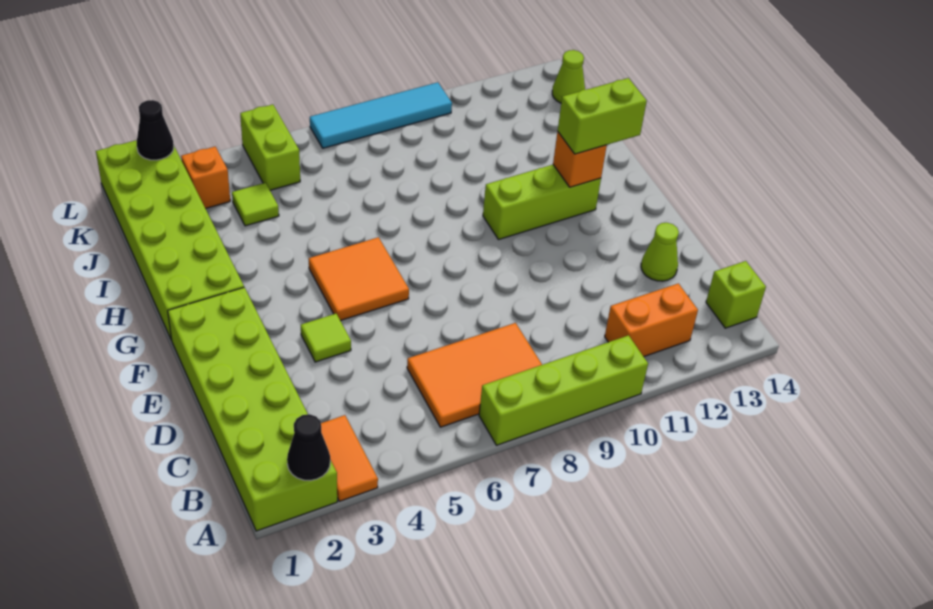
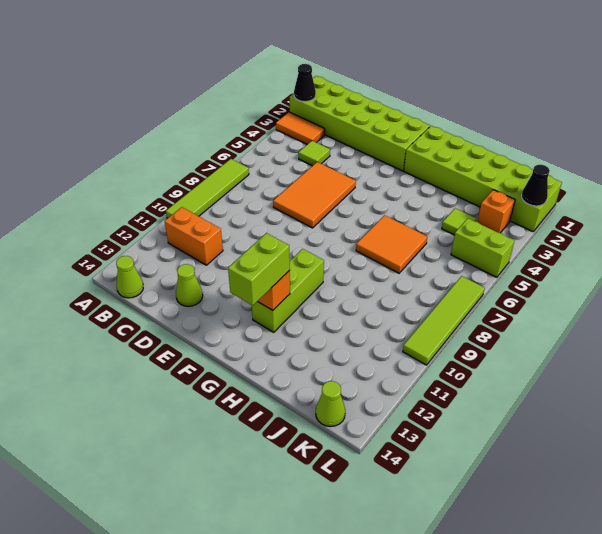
lime 1x4 brick [479,335,648,445] -> lime 1x4 tile [166,159,249,218]
orange 2x3 tile [407,323,542,427] -> orange 2x3 tile moved to [273,162,356,228]
orange 1x2 brick [605,283,698,357] -> orange 1x2 brick turned to [165,207,223,265]
lime 1x1 brick [706,261,766,328] -> lime 1x1 cone [116,256,143,298]
lime 1x1 tile [301,314,351,362] -> lime 1x1 tile moved to [299,141,330,166]
orange 2x2 tile [309,237,409,321] -> orange 2x2 tile moved to [356,215,427,273]
cyan 1x4 tile [310,82,452,148] -> lime 1x4 tile [403,276,485,365]

